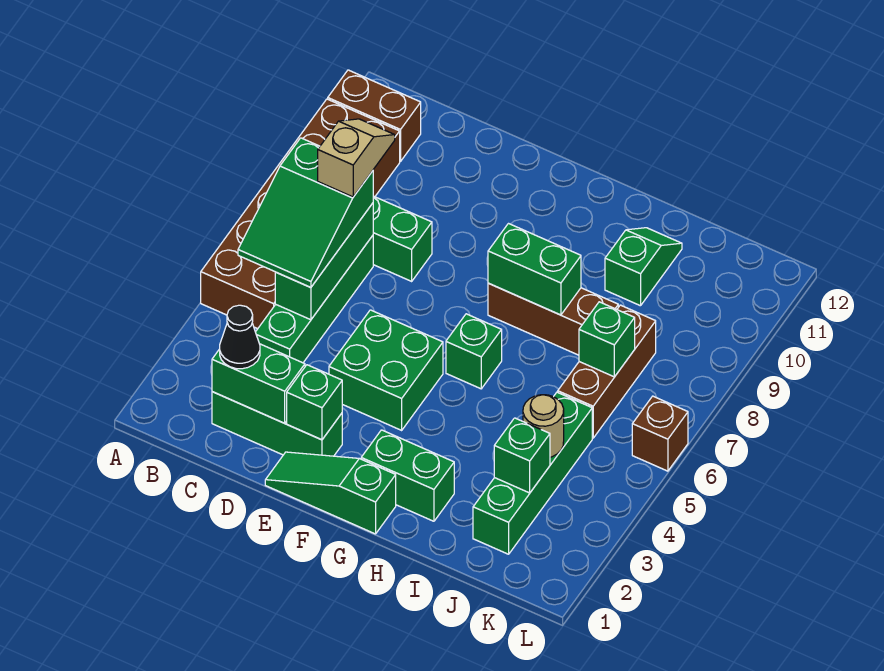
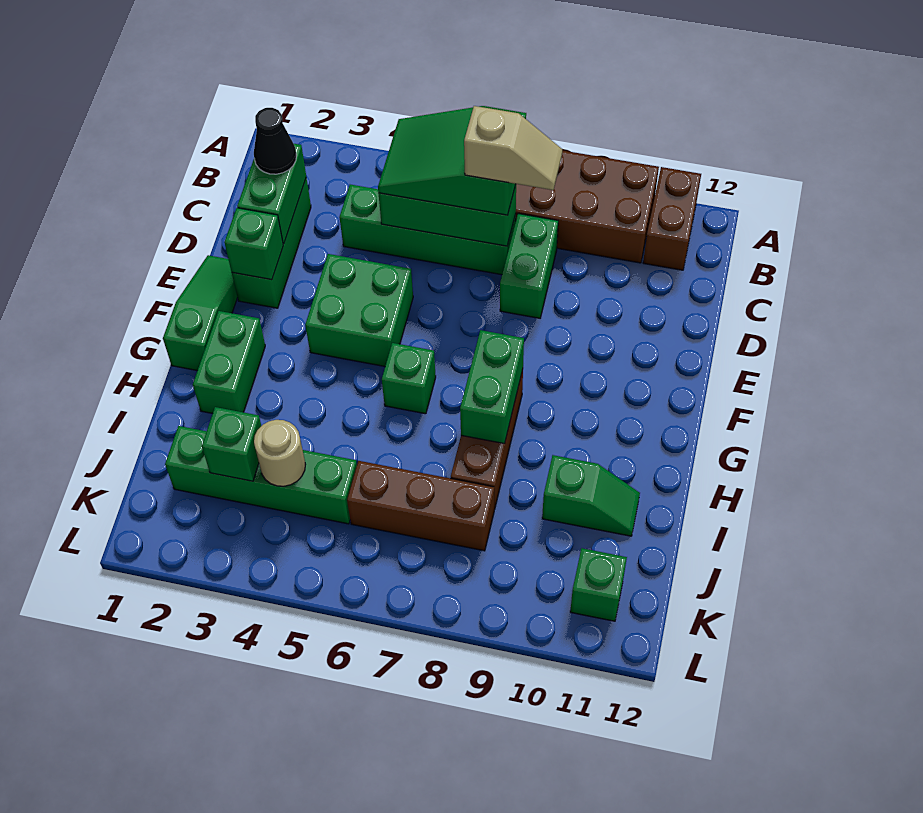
green 1x1 brick [579,302,635,377] -> green 1x1 brick moved to [570,548,627,621]
brown 1x1 brick [632,396,688,471] -> none

